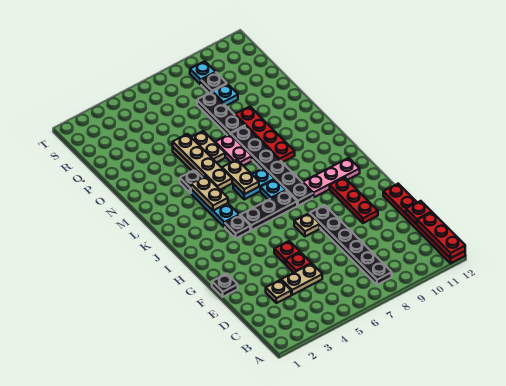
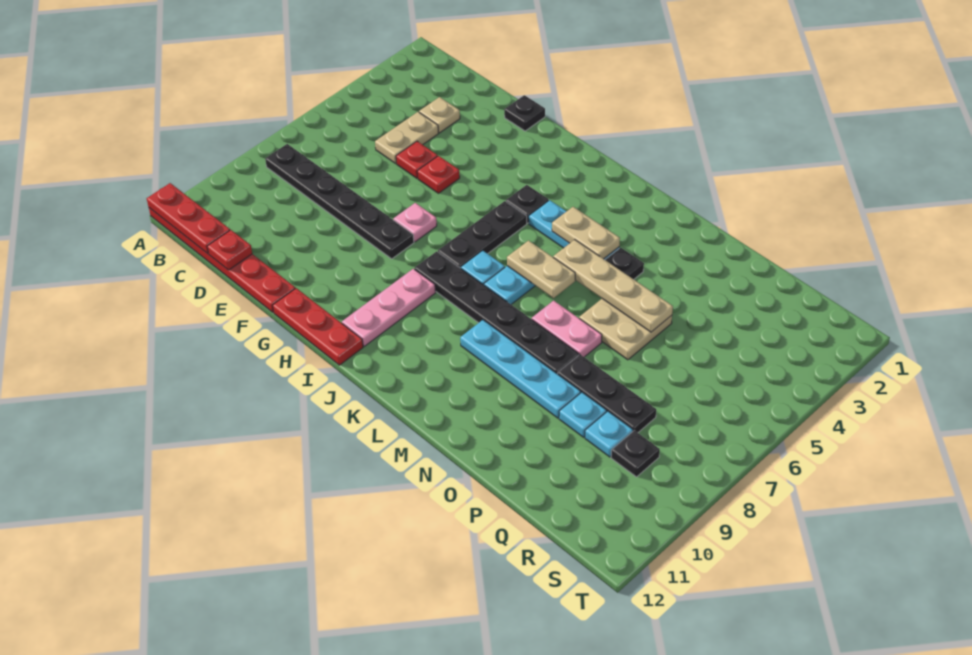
red 1x3 plate [330,177,378,223] -> red 1x3 plate moved to [273,288,363,365]
tan 1x1 plate [294,213,320,236] -> pink 1x1 plate [393,203,437,242]
red 1x4 plate [235,106,295,162] -> cyan 1x4 plate [460,320,581,418]
cyan 1x1 plate [190,61,216,84] -> cyan 1x1 plate moved to [559,392,607,437]

